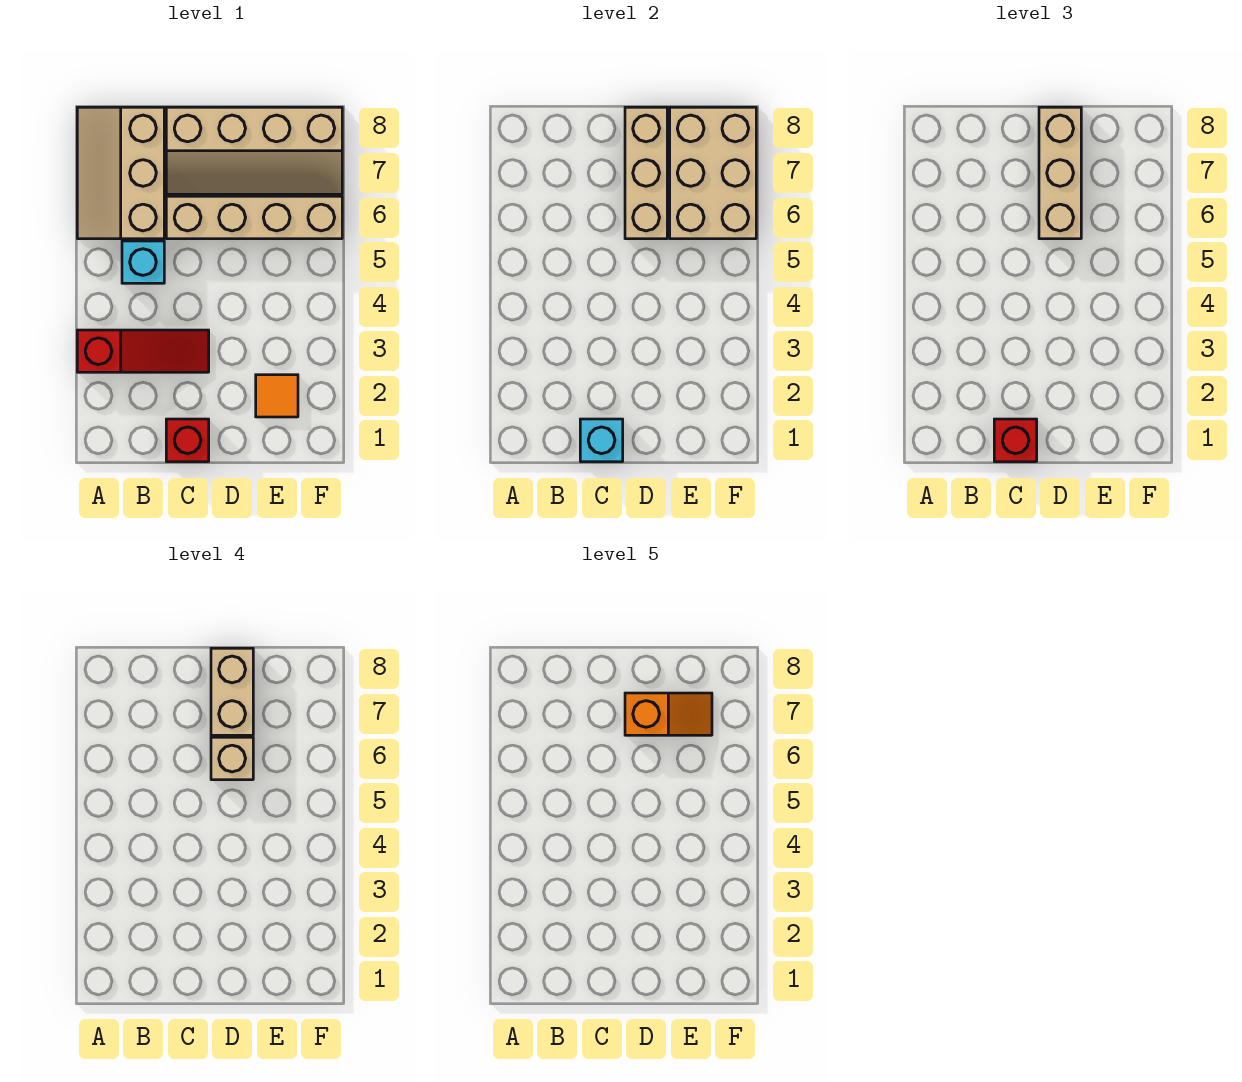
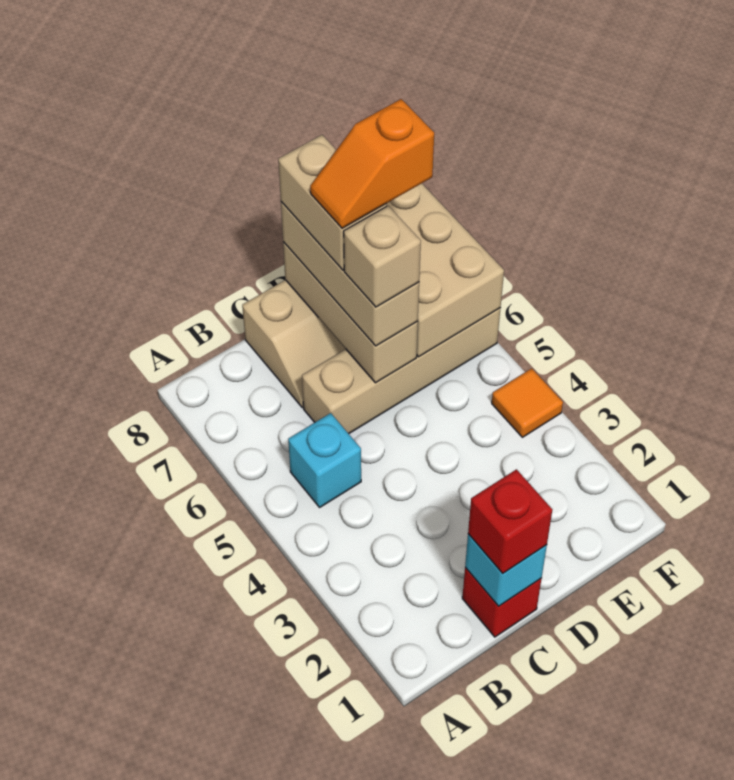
red 1x3 slope [77,330,209,372] -> none
tan 2x3 slope [77,107,164,239] -> none
orange 1x2 slope [625,693,712,735] -> orange 1x2 slope turned to [310,99,434,229]
orange 1x1 tile [256,375,298,417] -> orange 1x1 tile moved to [492,368,563,437]

